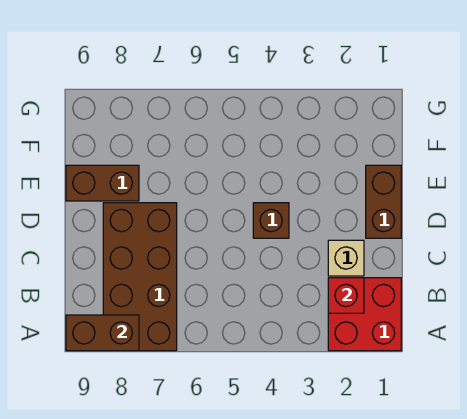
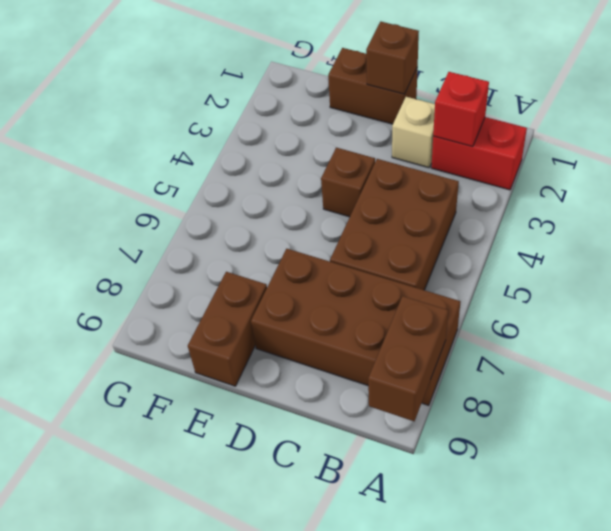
red 2x2 brick [328,278,401,351] -> red 1x2 brick [431,117,527,190]
none -> brown 2x3 brick [330,159,459,290]
none -> brown 1x1 brick [366,22,419,94]

